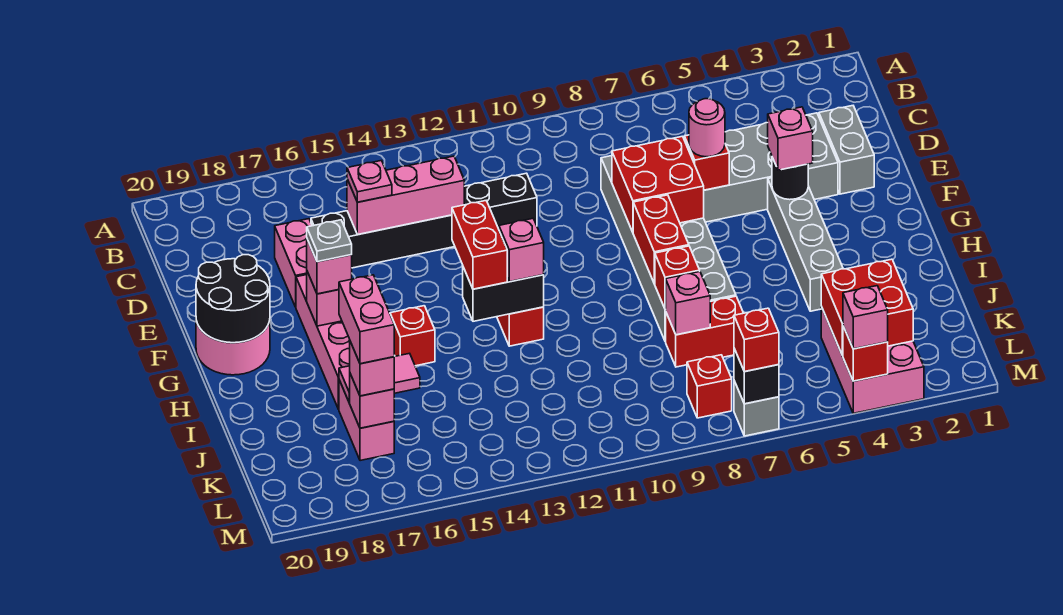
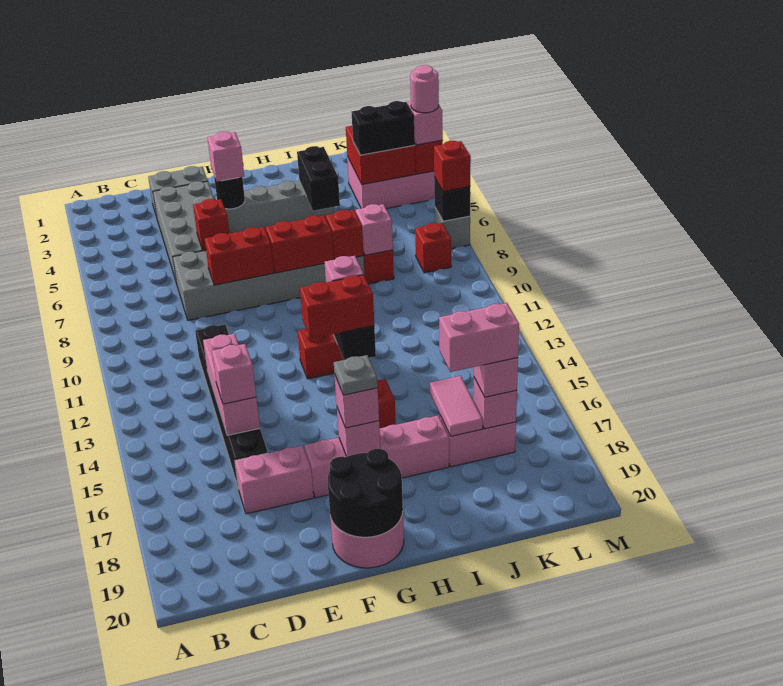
pink 1x1 plate [347,161,392,202] -> pink 1x1 brick [212,344,256,404]
pink 1x1 round brick [689,99,725,157] -> pink 1x1 round brick moved to [410,65,439,113]
red 2x2 brick [612,136,704,232] -> red 1x2 brick [205,227,274,285]
none -> black 1x2 brick [297,146,340,211]
none -> black 1x2 brick [352,101,415,155]

